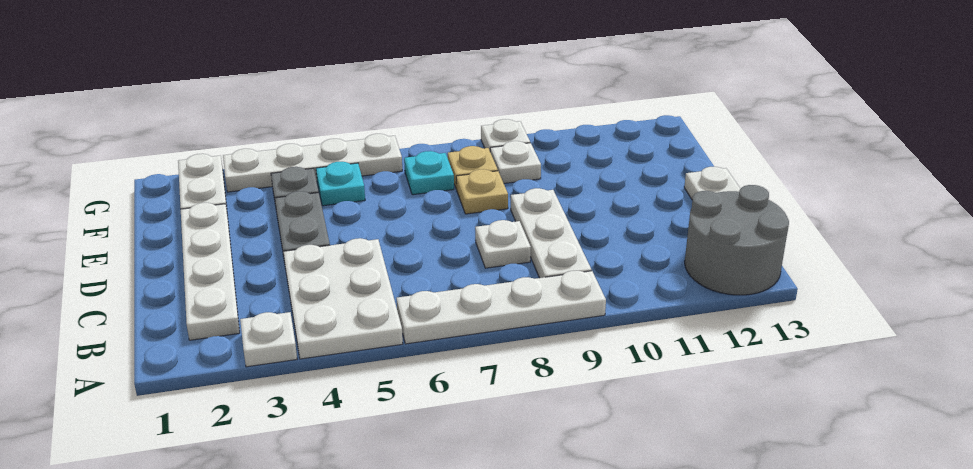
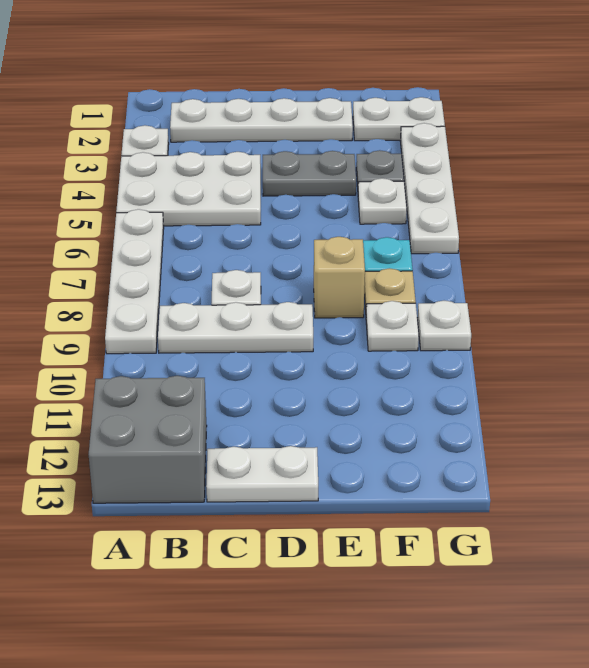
grey 2x2 round brick [685,185,789,295] -> grey 2x2 brick [89,376,207,503]
tan 1x1 plate [456,169,508,214] -> tan 1x1 brick [314,237,365,318]
cyan 1x1 plate [316,162,365,206] -> white 1x1 plate [358,178,407,224]

